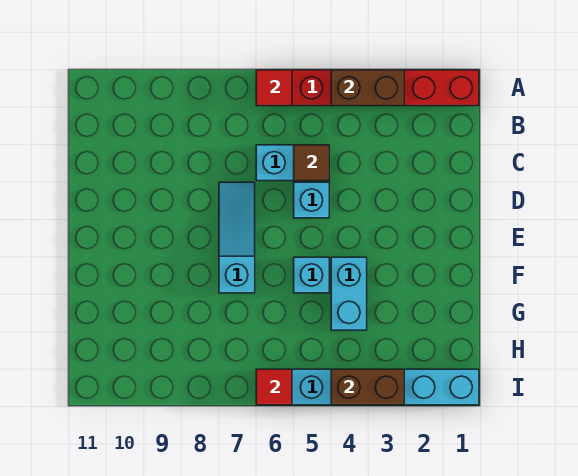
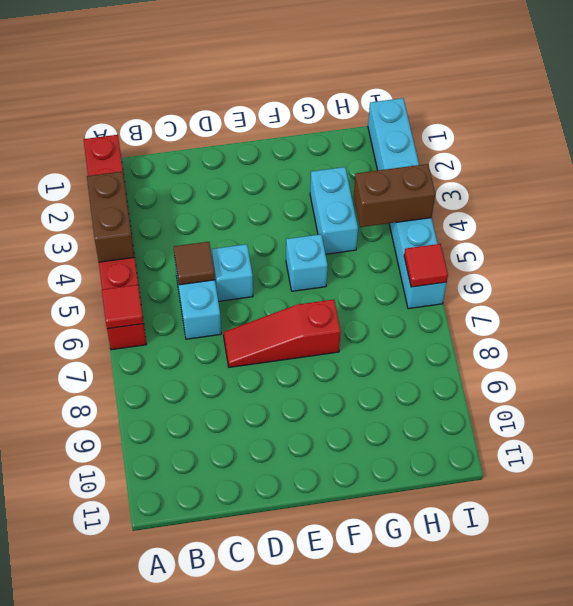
cyan 1x3 slope [219,182,255,293] -> red 1x3 slope [223,299,341,367]
cyan 1x2 brick [331,257,367,330] -> cyan 1x2 brick turned to [310,167,358,254]
brown 1x2 brick [331,369,404,405] -> brown 1x2 brick turned to [354,164,435,227]

